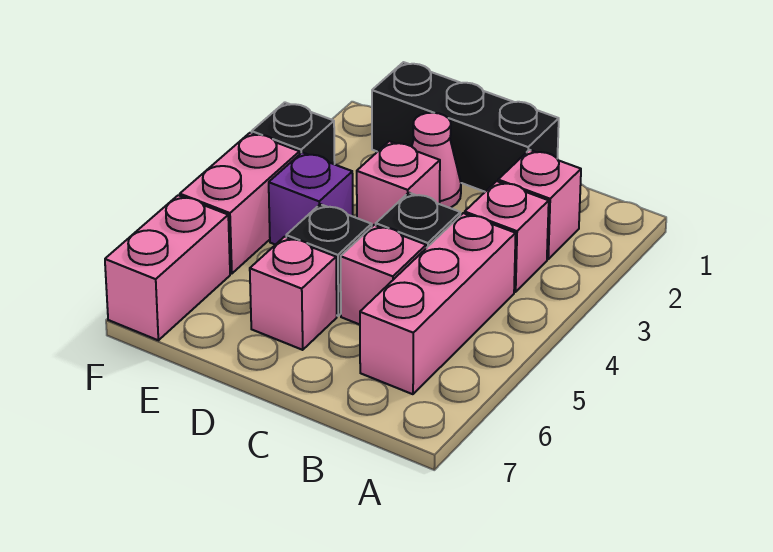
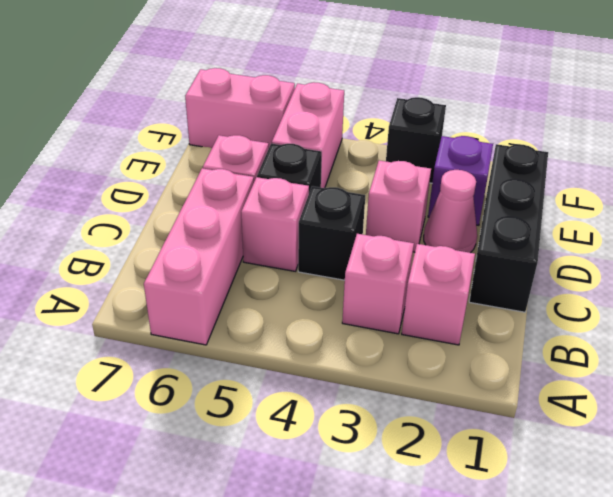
pink 1x3 brick [360,213,516,394] -> pink 1x3 brick turned to [144,168,254,345]
purple 1x1 brick [269,152,353,245] -> purple 1x1 brick moved to [428,136,493,225]
pink 1x2 brick [180,133,300,274] -> pink 1x2 brick turned to [272,82,344,188]

